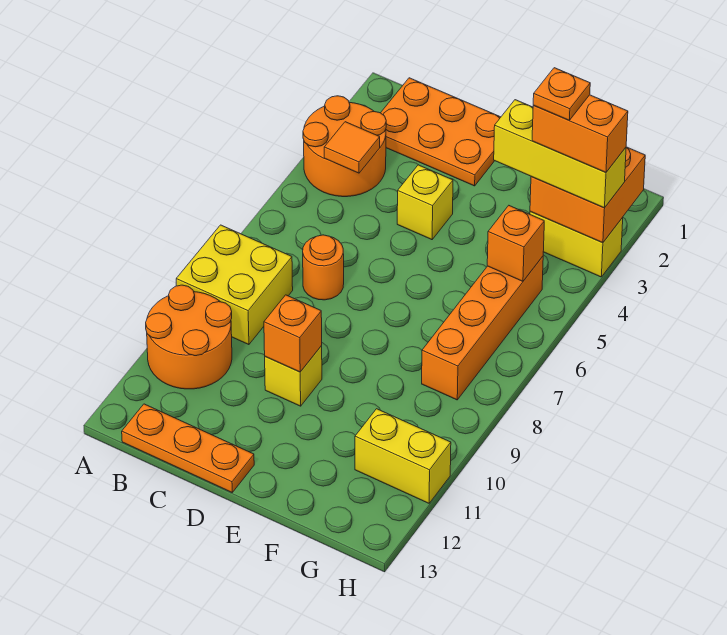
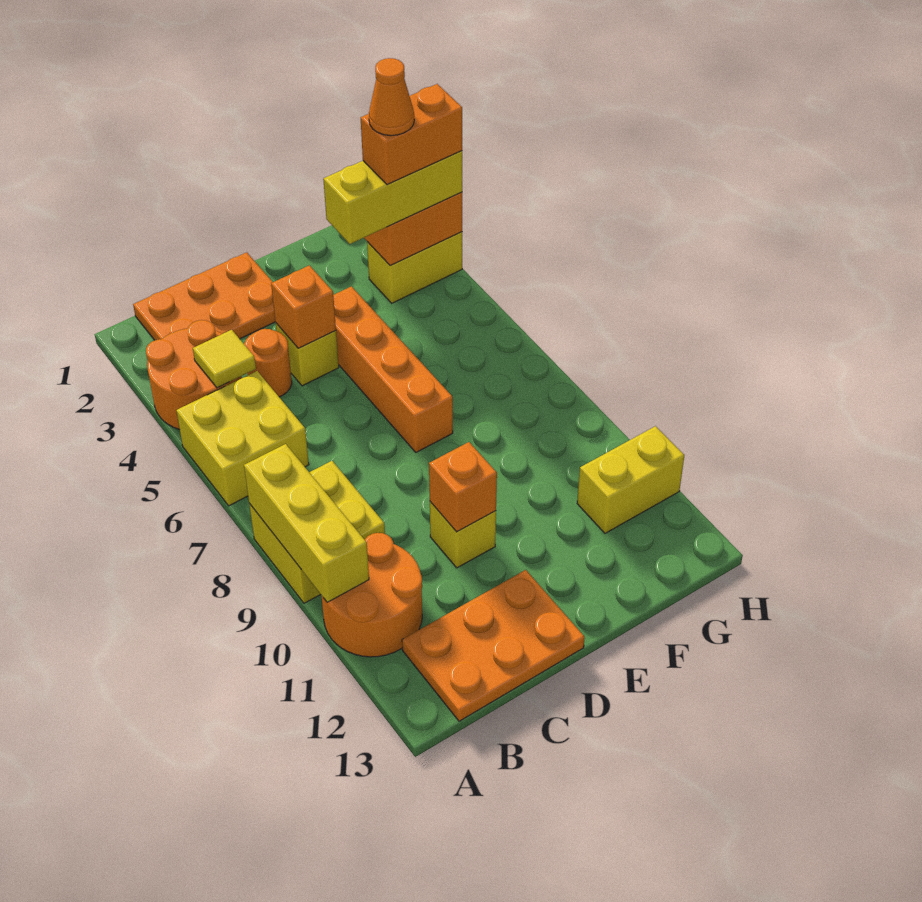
none -> yellow 2x2 brick [176,371,309,506]
none -> yellow 1x3 brick [244,444,369,602]
orange 1x1 tile [324,122,380,173] -> yellow 1x1 tile [193,330,256,388]
orange 1x3 plate [122,404,254,492] -> orange 2x3 plate [402,570,585,721]
orange 1x1 round brick [303,235,344,300] -> orange 1x1 round brick moved to [244,329,292,397]
orange 1x1 plate [533,68,590,120] -> orange 1x1 cone [369,58,414,136]
orange 1x4 brick [422,256,543,400] -> orange 1x4 brick moved to [333,286,453,452]
orange 1x1 brick [487,206,544,281] -> orange 1x1 brick moved to [271,265,336,348]

